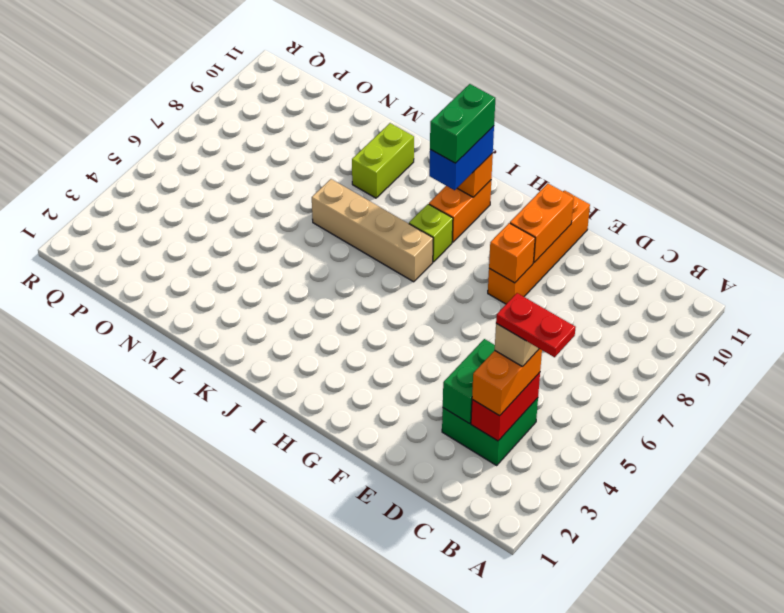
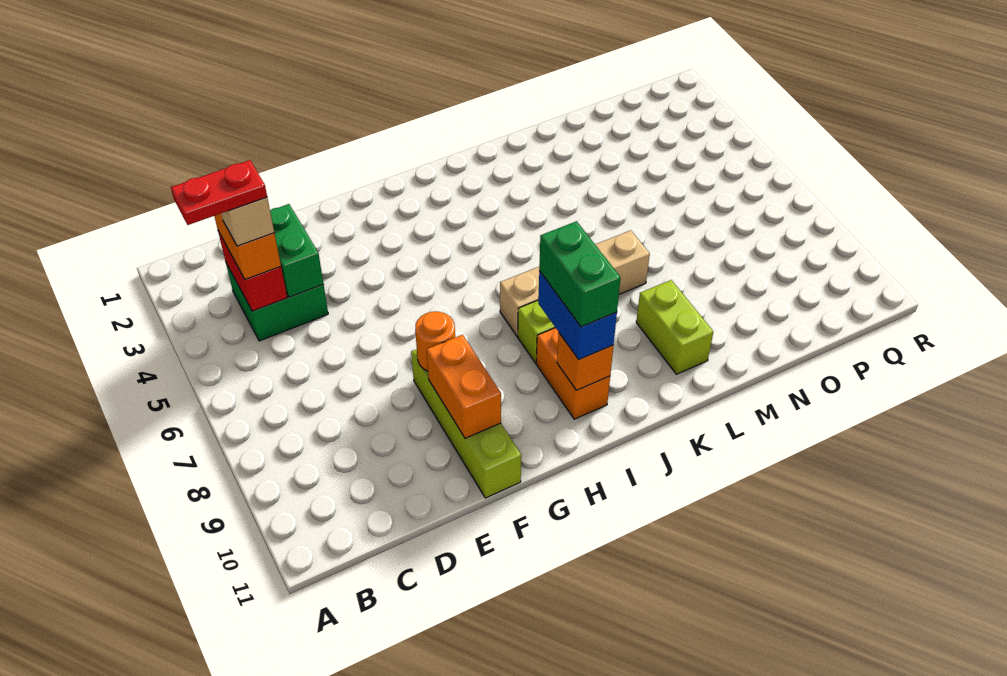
orange 1x4 brick [488,191,590,304] -> lime 1x4 brick [411,349,521,498]
orange 1x1 brick [489,223,535,283] -> orange 1x1 round brick [415,311,455,371]

